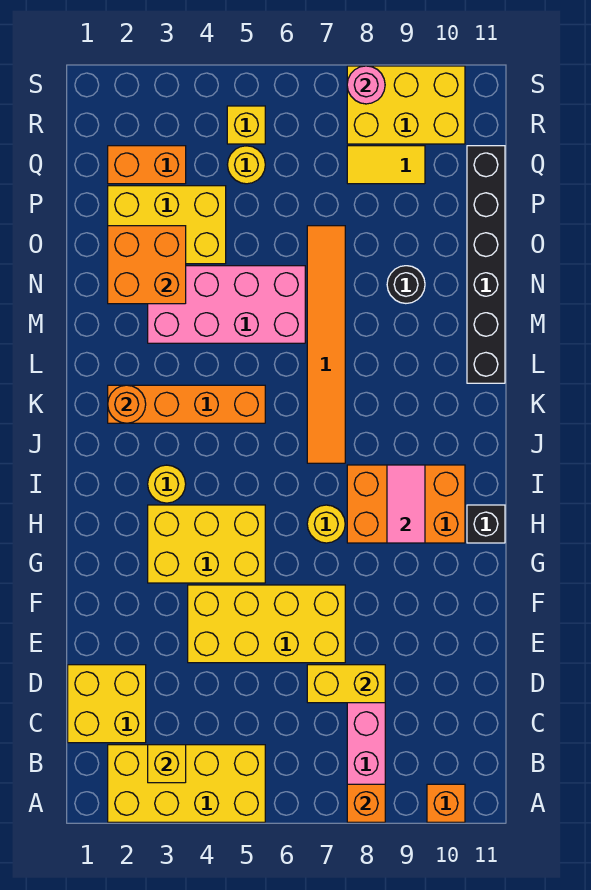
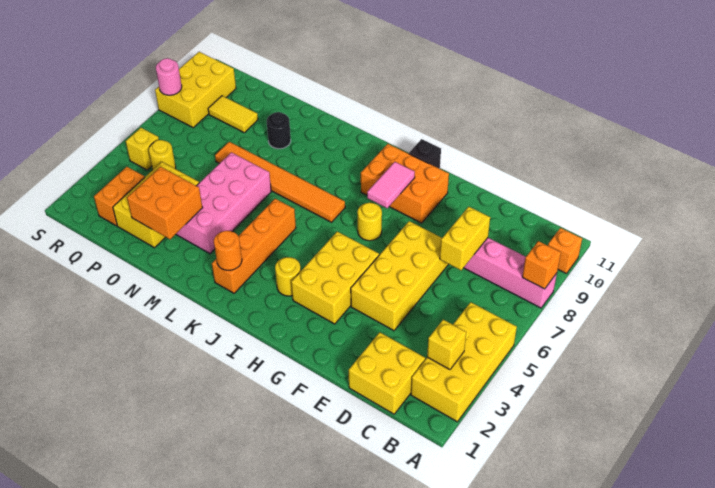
orange 2x3 brick [347,465,465,543] -> orange 2x3 brick turned to [361,144,449,223]
pink 1x2 tile [387,465,425,543] -> pink 1x2 tile turned to [367,162,415,208]
black 1x6 brick [467,146,505,383] -> none
yellow 1x2 tile [347,146,425,184] -> yellow 1x2 tile turned to [208,96,258,133]

